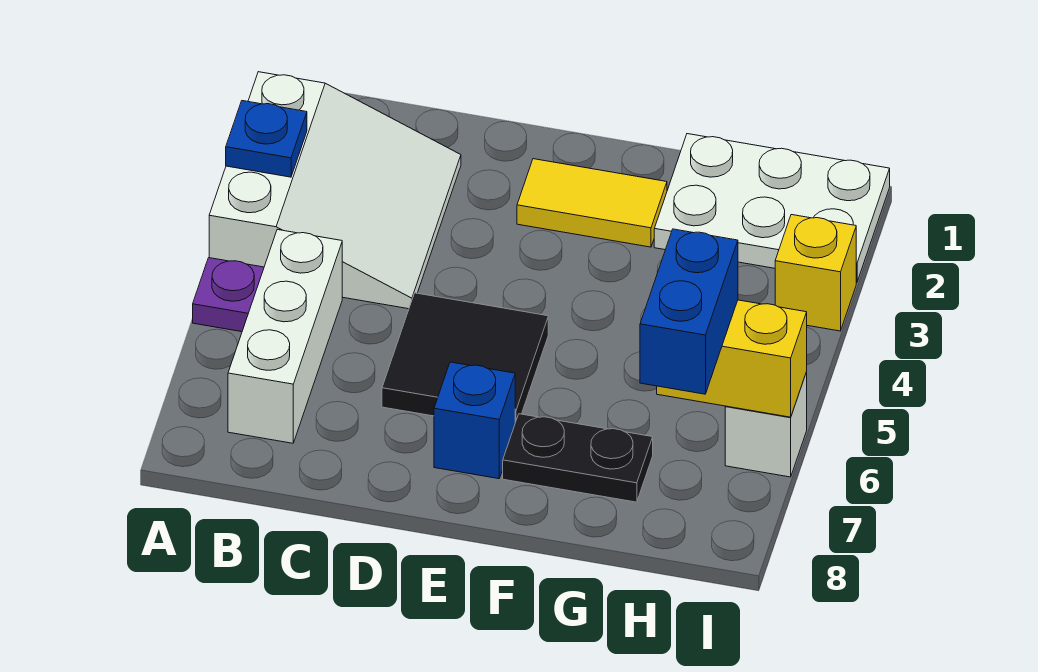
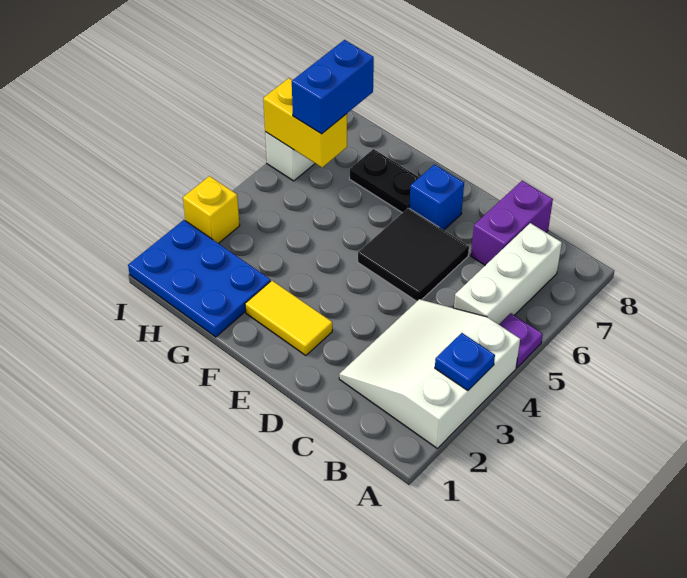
none -> purple 1x2 brick [471,181,553,265]
white 2x3 plate [654,134,890,282] -> blue 2x3 plate [128,220,271,337]

